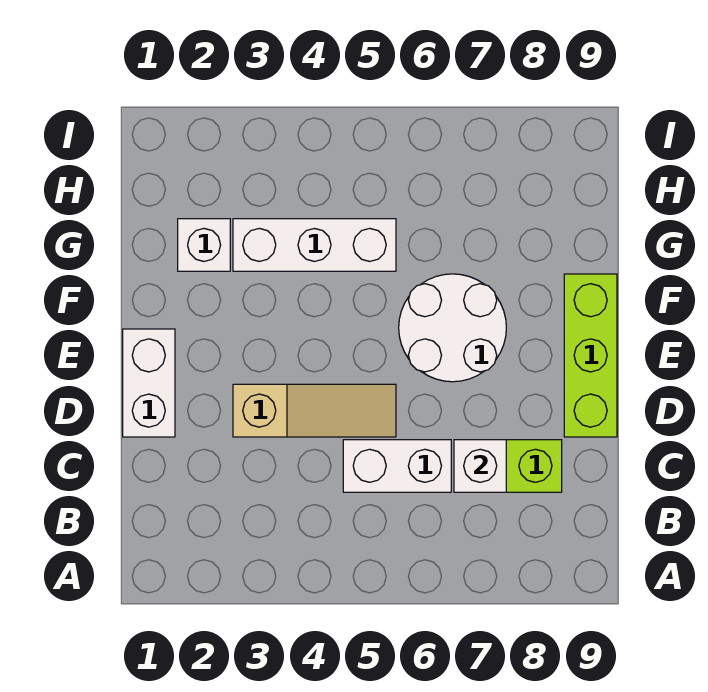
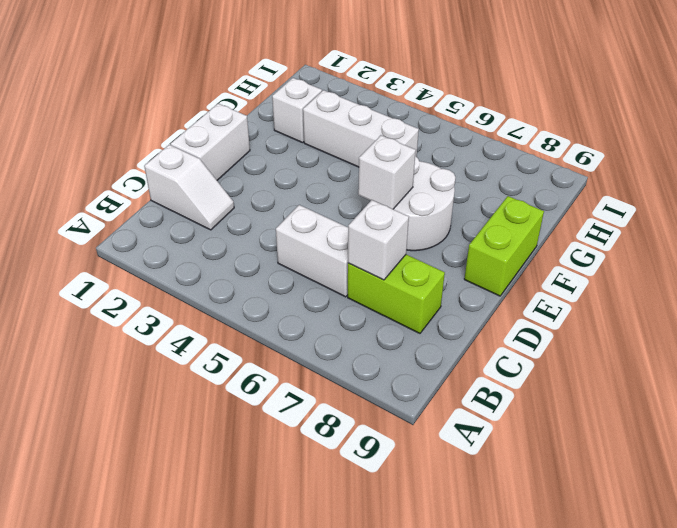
none -> white 1x2 slope [144,145,234,230]
tan 1x3 slope [233,384,396,437] -> none
lime 1x3 brick [564,274,617,437] -> lime 1x2 brick [464,196,544,296]
none -> white 1x1 brick [358,135,416,209]

